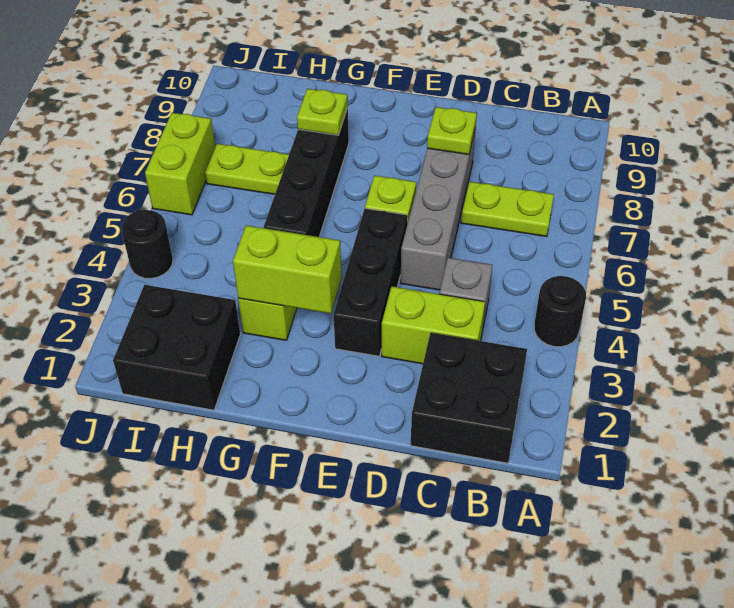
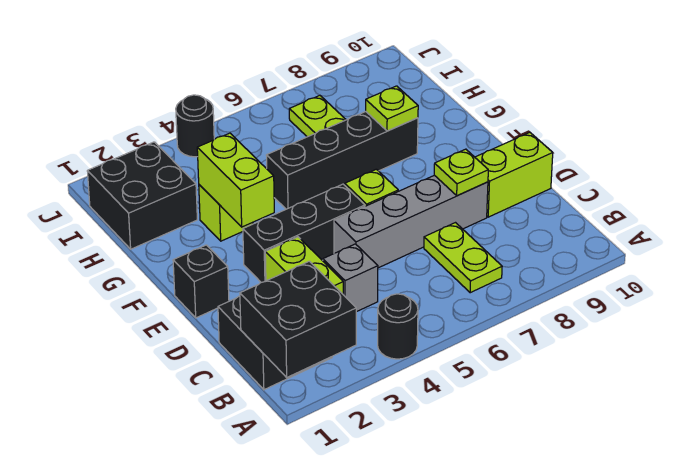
none -> black 2x2 brick [240,261,356,377]
none -> black 1x1 brick [173,245,229,318]
lime 1x2 brick [145,113,215,215] -> lime 1x2 brick moved to [475,133,553,217]

